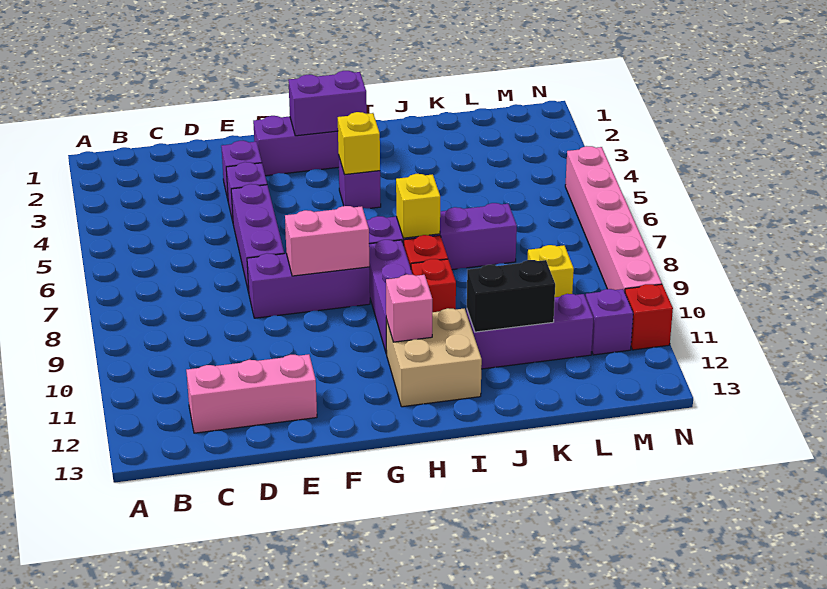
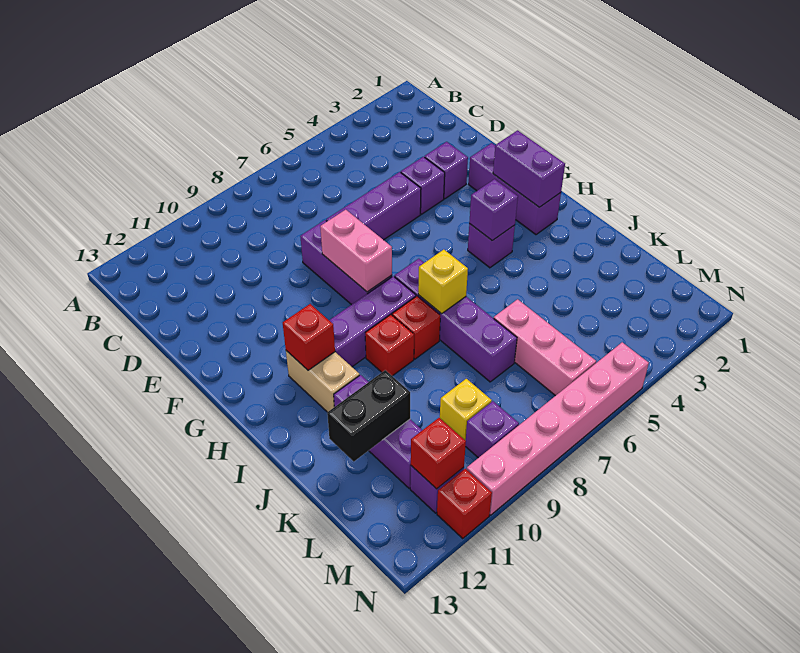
pink 1x3 brick [186,354,317,433] -> pink 1x3 brick moved to [494,299,596,396]
yellow 1x1 brick [338,112,380,175] -> purple 1x1 brick [469,179,518,241]
tan 2x2 brick [386,308,482,407] -> tan 1x2 brick [286,351,360,412]
pink 1x1 brick [386,274,432,342] -> red 1x1 brick [283,304,335,370]
black 1x2 brick [467,260,555,332] -> black 1x2 brick turned to [327,370,410,461]
none -> purple 1x1 brick [465,401,519,458]
none -> red 1x1 brick [411,418,466,489]

